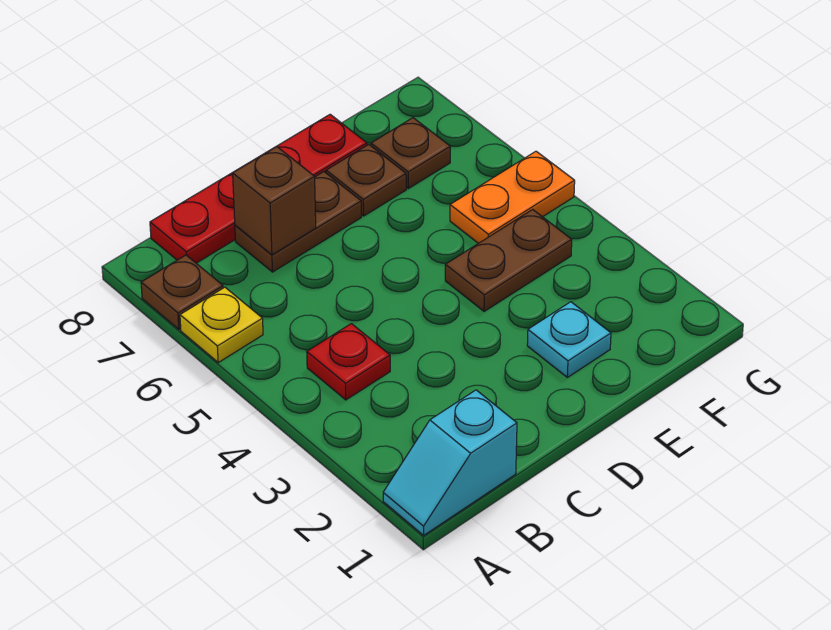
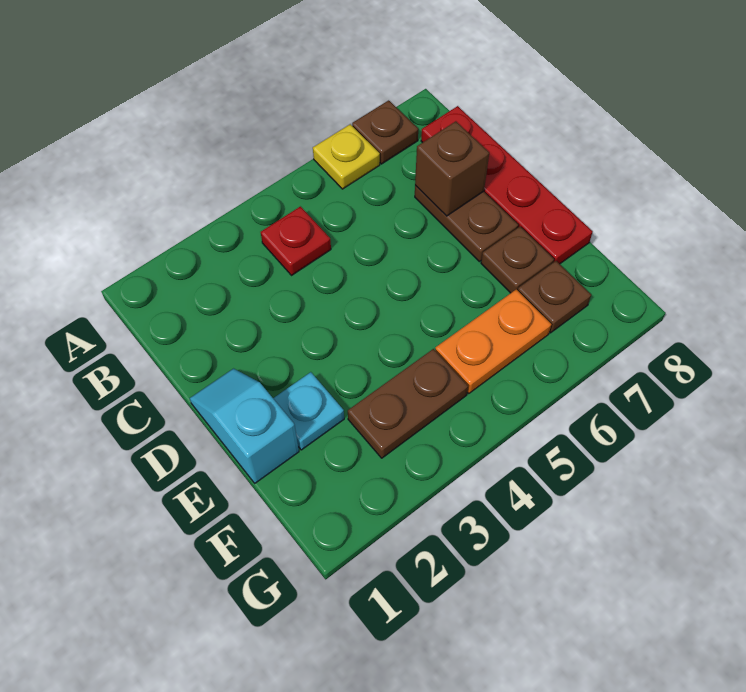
cyan 1x2 slope [383,390,517,535] -> cyan 1x2 slope moved to [190,369,299,483]
brown 1x2 plate [445,209,572,311] -> brown 1x2 plate turned to [348,349,468,458]
orange 1x2 plate [450,151,575,243] -> orange 1x2 plate turned to [435,289,551,393]

